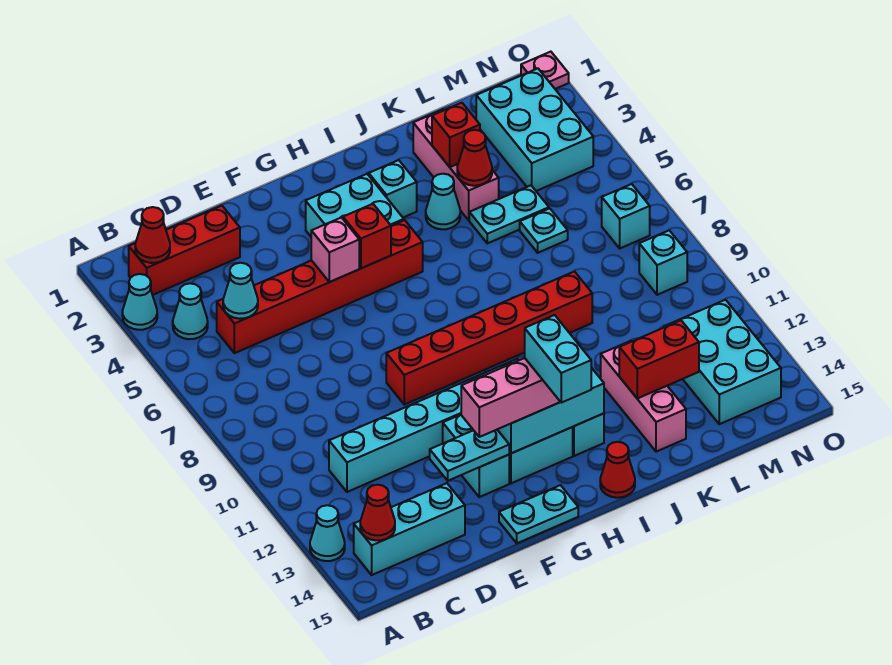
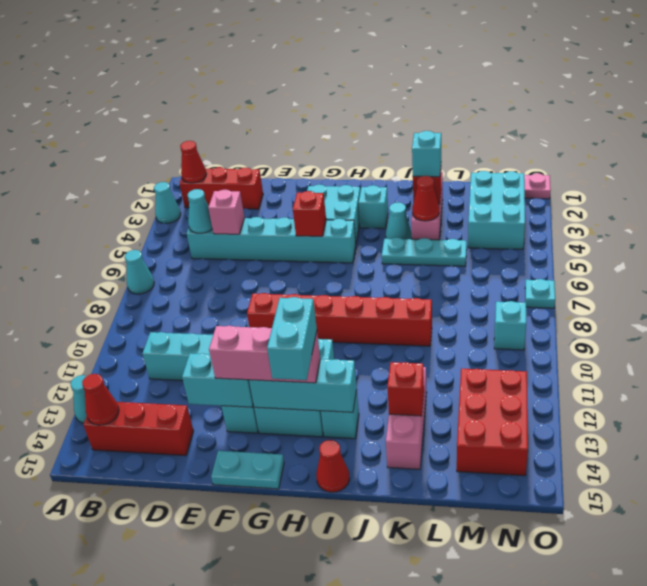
cyan 1x1 cone [173,283,208,339] -> cyan 1x1 cone moved to [125,250,154,294]
cyan 1x3 brick [354,483,465,575] -> red 1x3 brick [83,402,193,456]
red 1x6 brick [217,220,423,353] -> cyan 1x6 brick [187,217,356,263]
cyan 1x2 plate [430,430,509,481] -> cyan 1x2 brick [182,353,253,407]
pink 1x1 brick [311,218,359,282] -> pink 1x1 brick moved to [208,190,245,234]
cyan 1x2 plate [469,185,549,243] -> cyan 1x3 plate [382,237,467,266]
red 1x2 brick [619,320,699,399] -> red 1x1 brick [387,362,424,416]
cyan 1x1 plate [520,208,568,253] -> cyan 1x1 plate moved to [525,279,555,308]
cyan 2x3 brick [664,300,781,424] -> red 2x3 brick [457,369,528,476]
cyan 1x1 brick [602,184,650,248] -> cyan 1x1 brick moved to [412,131,441,177]

